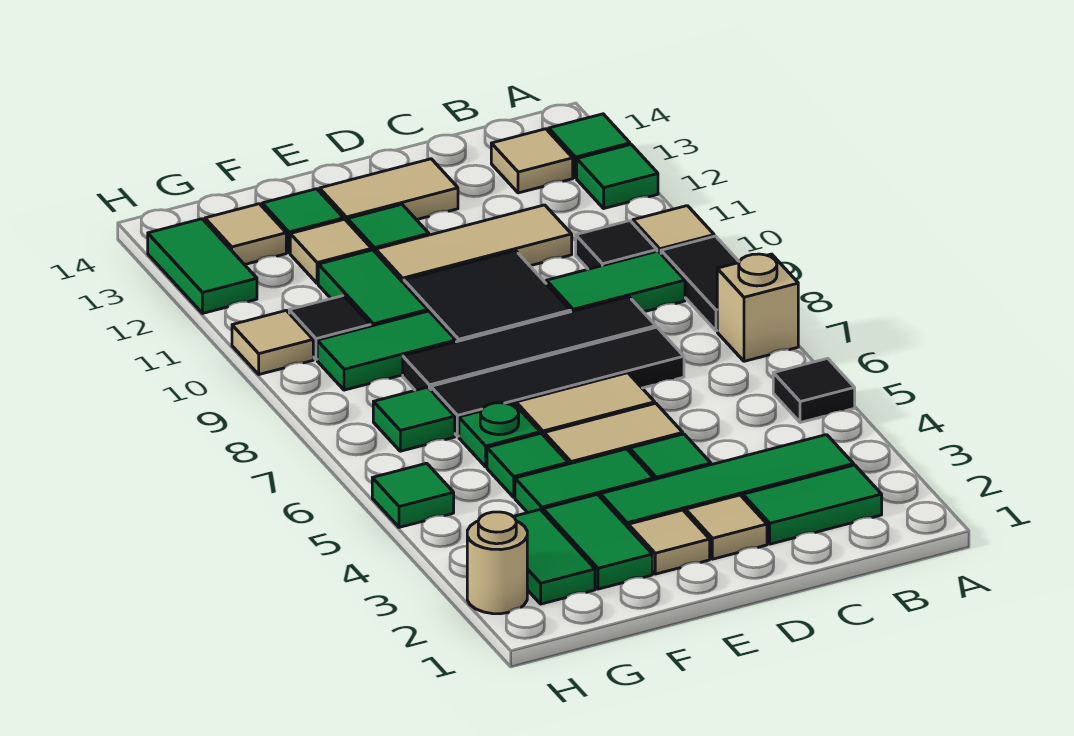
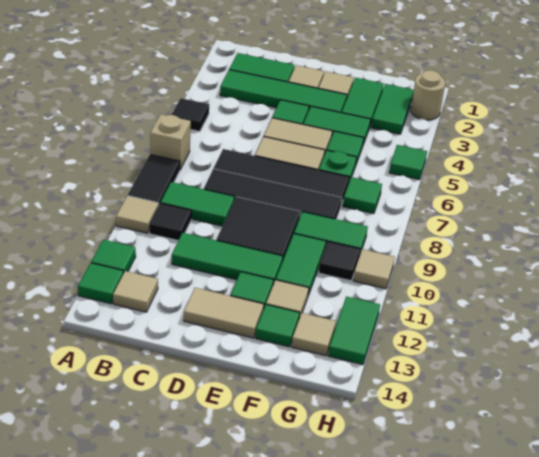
tan 1x3 tile [376,205,572,283] -> green 1x3 tile [172,233,283,284]

